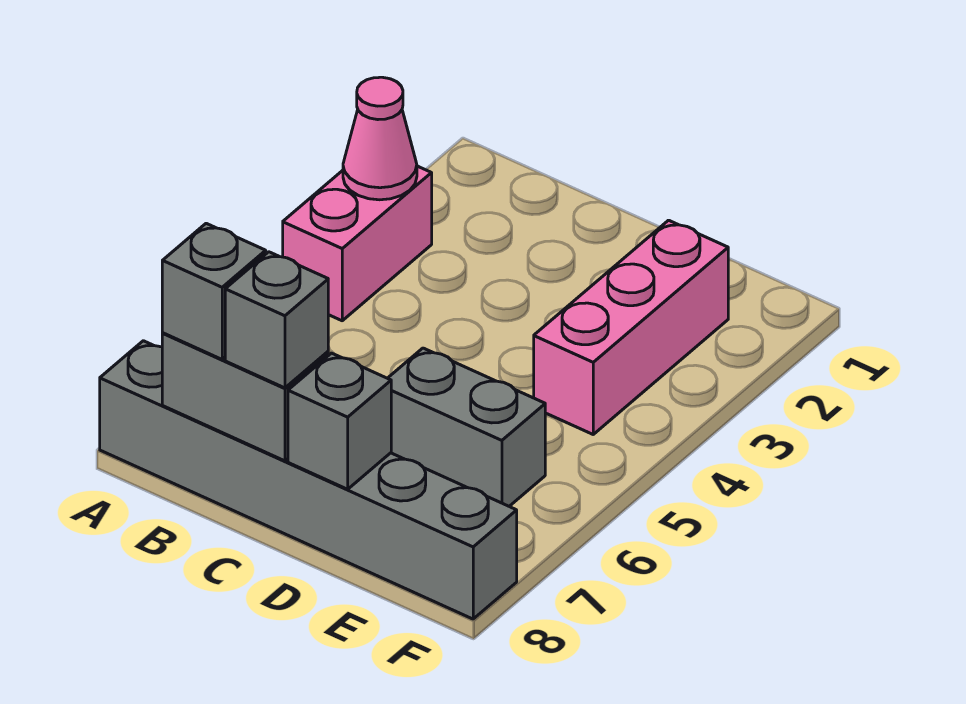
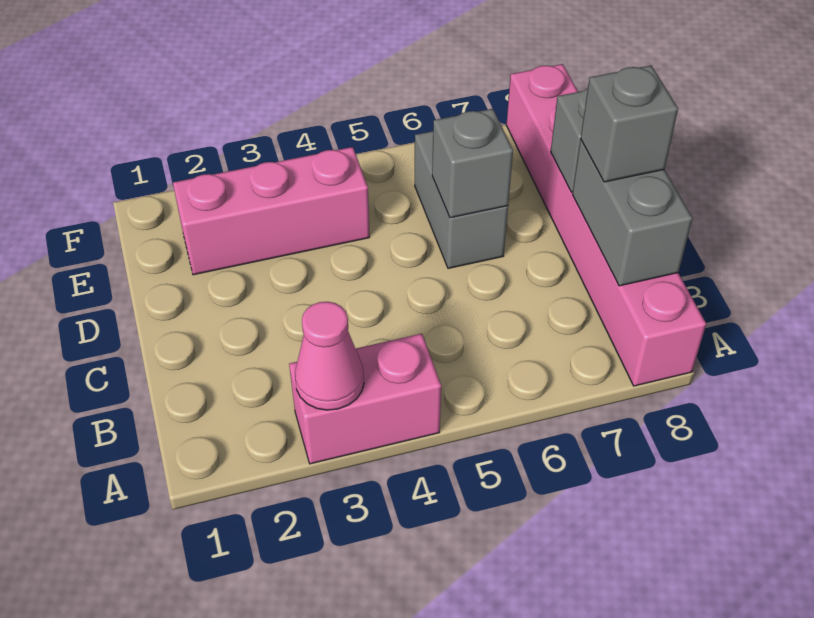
grey 1x6 brick [100,341,517,619] -> pink 1x6 brick [506,64,706,386]
grey 1x1 brick [162,223,266,359] -> grey 1x1 brick moved to [432,109,513,218]

